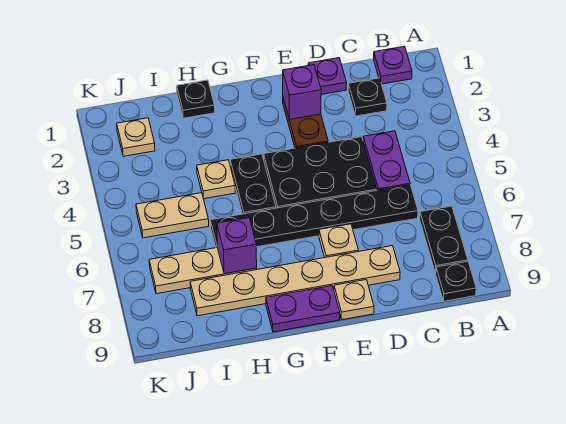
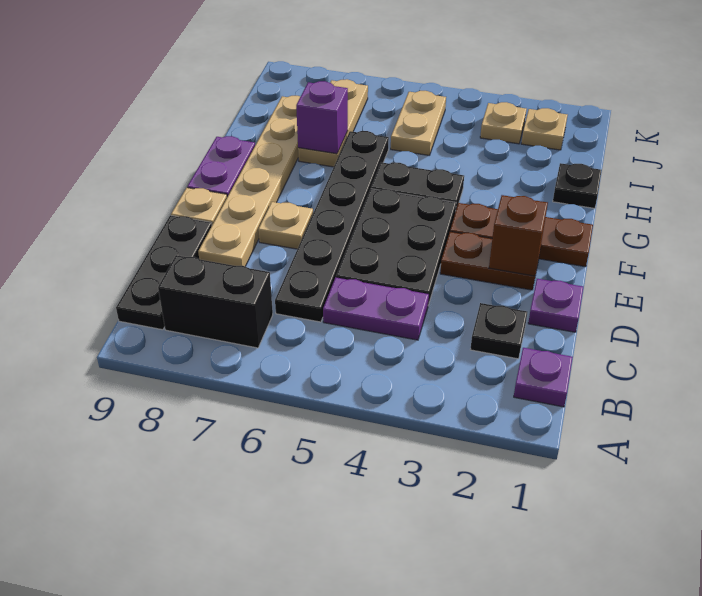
black 1x2 plate [420,206,468,273] -> black 1x2 brick [158,255,273,348]
black 1x1 plate [436,261,476,301] -> black 1x3 plate [116,215,212,330]
purple 1x1 brick [283,65,321,120] -> brown 1x1 brick [489,195,548,276]
none -> brown 1x3 plate [450,203,593,267]
tan 1x1 plate [197,160,235,199] -> tan 1x1 plate moved to [480,102,526,144]

